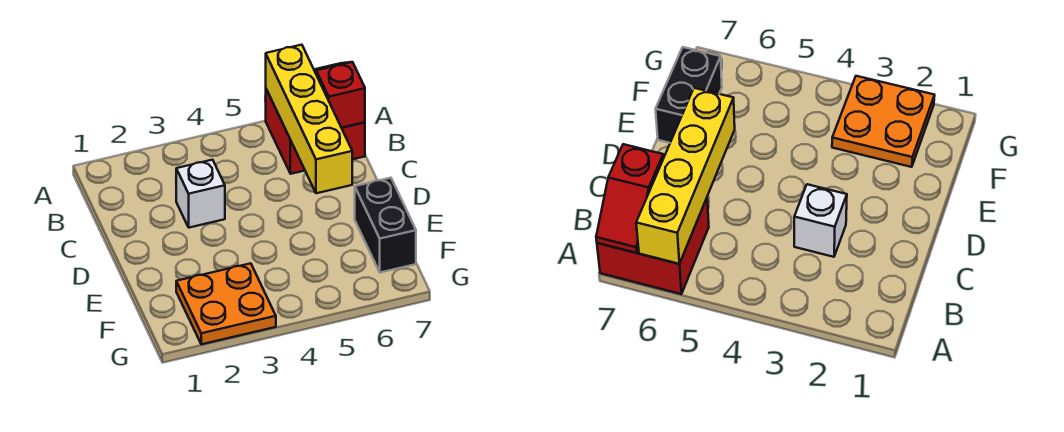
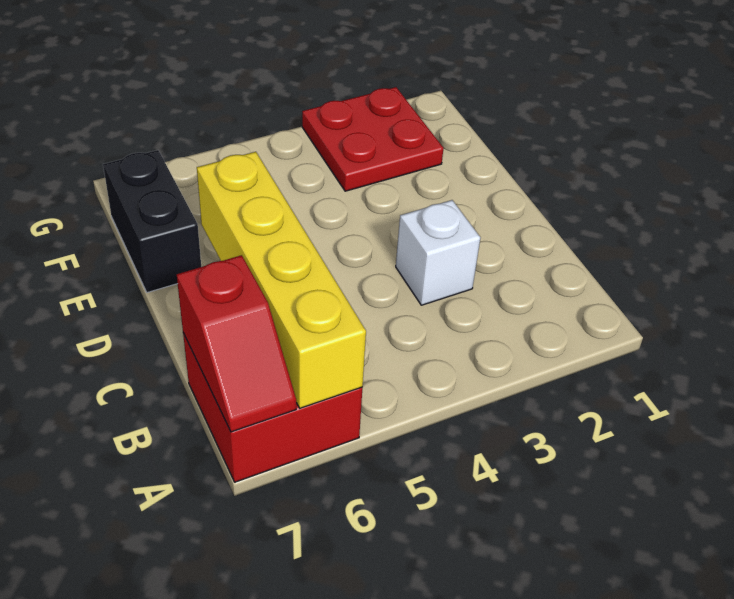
orange 2x2 plate [176,263,276,344] -> red 2x2 plate [302,87,444,191]

